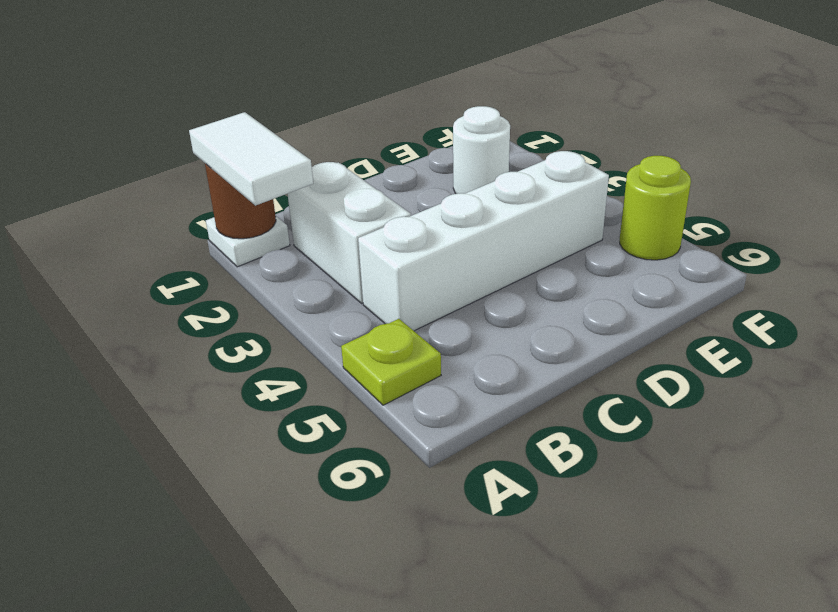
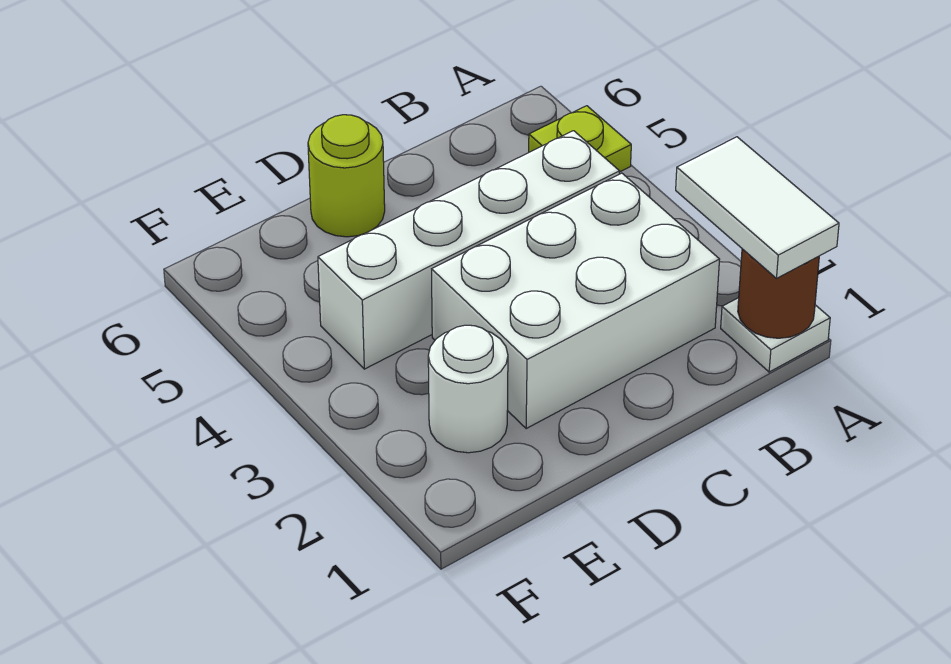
white 1x2 brick [288,162,411,303] -> white 2x3 brick [432,173,720,428]
lime 1x1 round brick [620,156,691,260] -> lime 1x1 round brick moved to [308,115,385,237]

